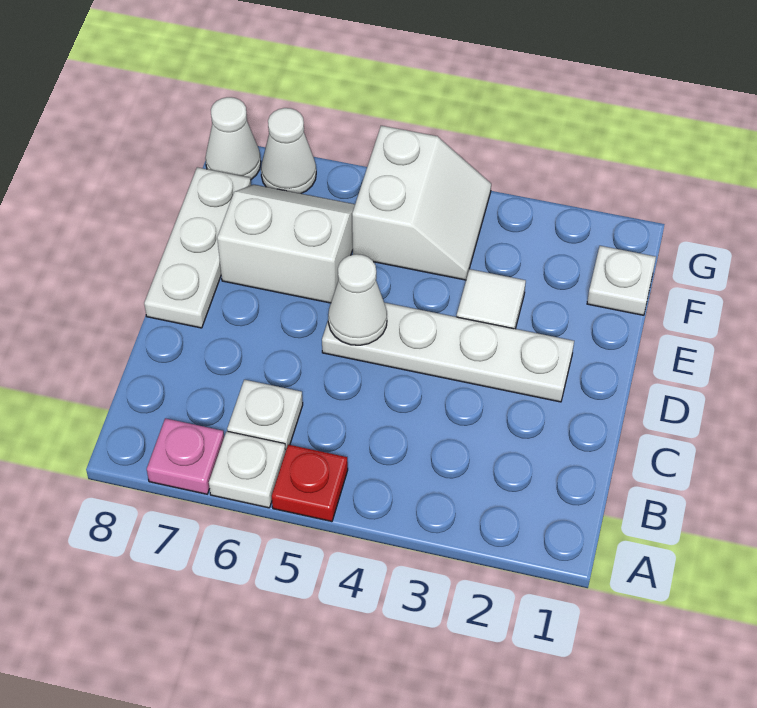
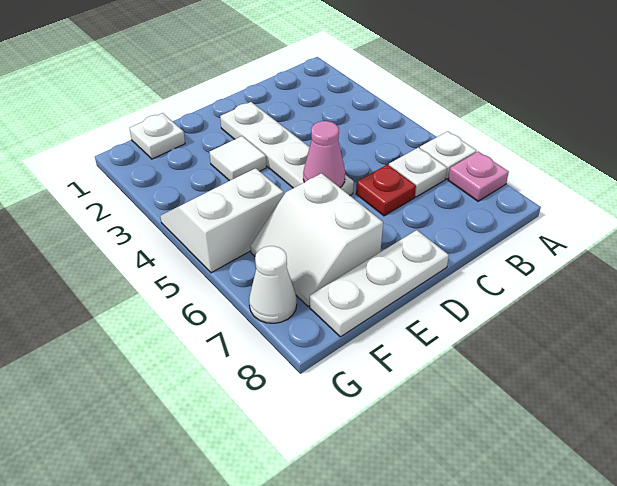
red 1x1 plate [272,445,348,522] -> red 1x1 plate moved to [356,165,416,216]
white 1x1 cone [328,254,387,345] -> pink 1x1 cone [303,121,345,187]
white 1x1 cone [205,97,261,180] -> none

